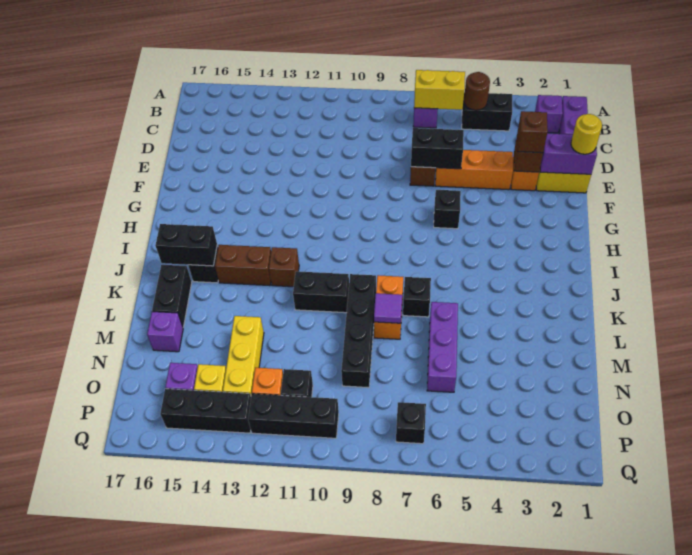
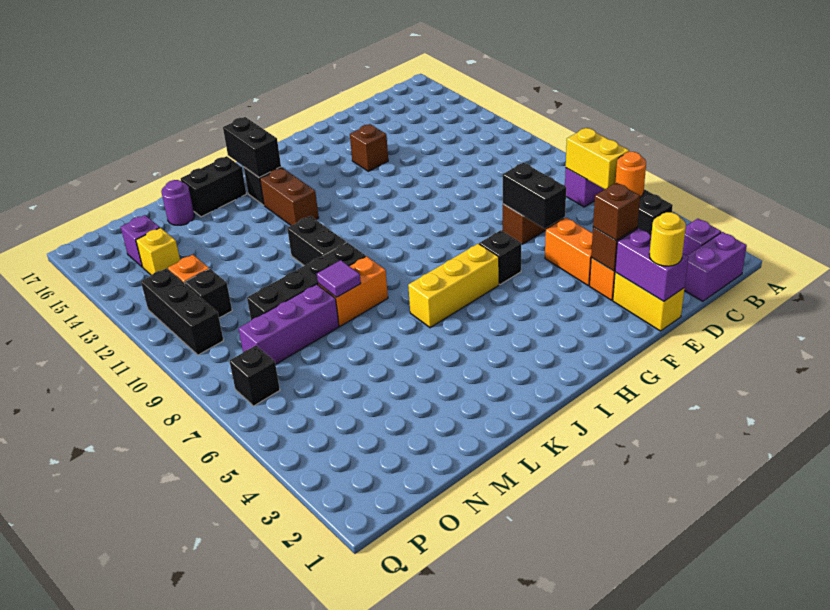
brown 1x1 round brick [464,72,490,110] -> orange 1x1 round brick [615,152,646,197]
orange 1x3 brick [435,150,513,190] -> orange 1x2 brick [545,218,593,286]
brown 1x1 brick [269,247,299,287] -> brown 1x1 brick moved to [350,124,388,171]
black 1x1 brick [403,277,431,317] -> none
purple 1x3 brick [427,302,458,392] -> purple 1x3 brick moved to [238,284,339,364]
yellow 1x3 brick [223,316,264,395] -> yellow 1x3 brick moved to [408,244,499,328]
purple 1x1 brick [147,312,183,352] -> purple 1x1 round brick [161,180,195,225]
black 1x3 brick [160,389,251,433] -> none

